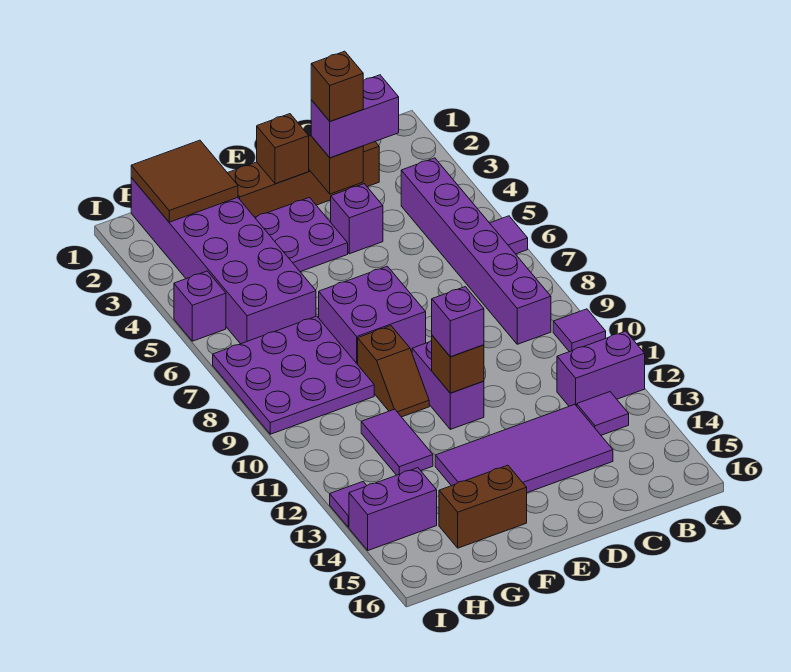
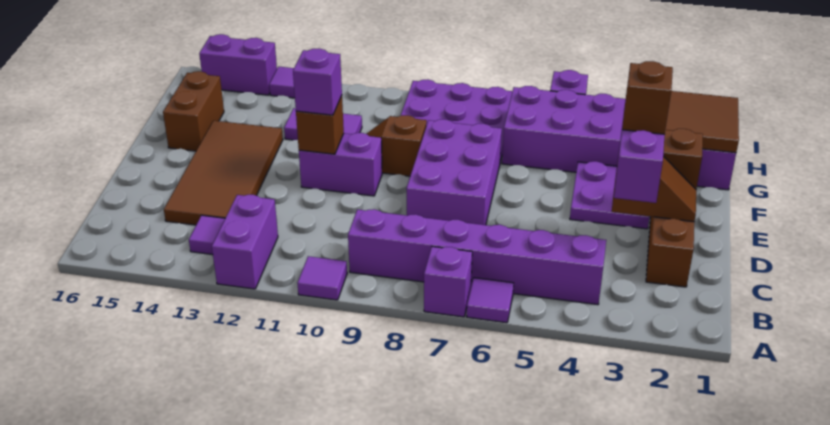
purple 2x4 tile [435,404,613,493] -> brown 2x4 tile [164,121,283,225]
purple 1x1 brick [331,184,383,254] -> purple 1x1 brick moved to [424,246,472,317]
purple 2x2 brick [319,266,426,364] -> purple 2x3 brick [406,119,502,225]
purple 1x2 brick [349,468,437,550] -> purple 1x2 brick turned to [199,34,277,95]

